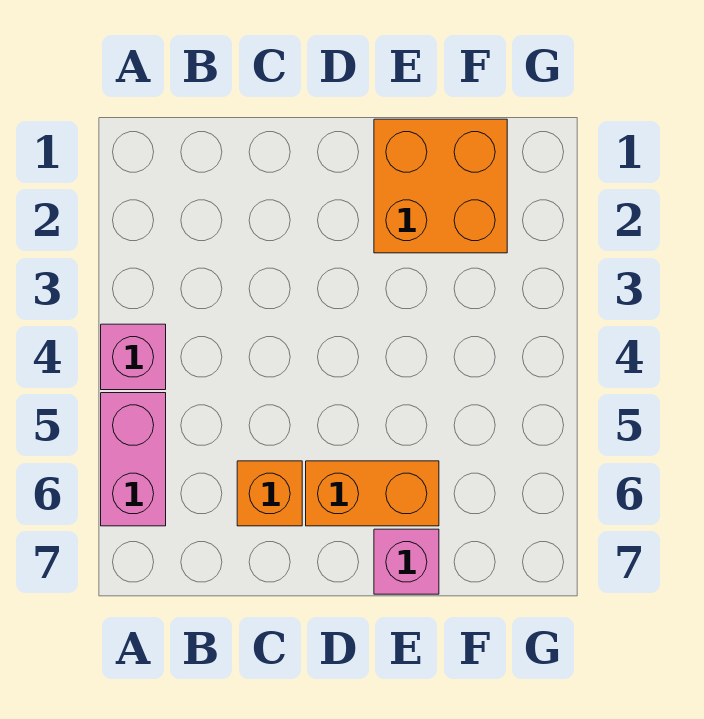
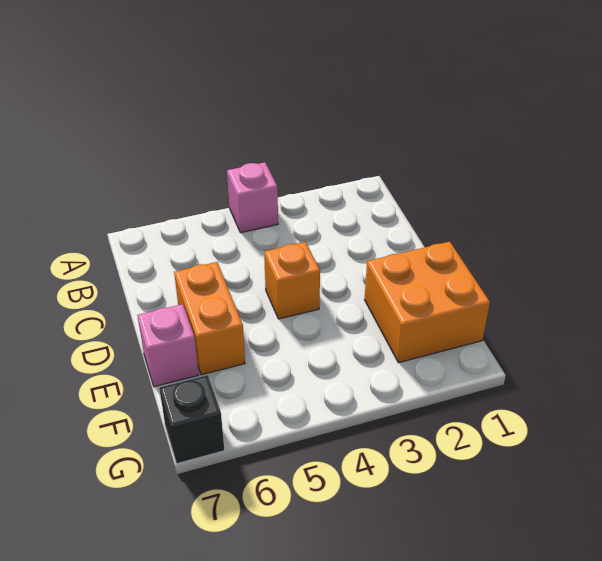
pink 1x2 brick [101,393,166,526] -> none
orange 1x1 brick [237,461,302,526] -> orange 1x1 brick moved to [264,242,320,319]
none -> black 1x1 brick [159,375,224,464]

